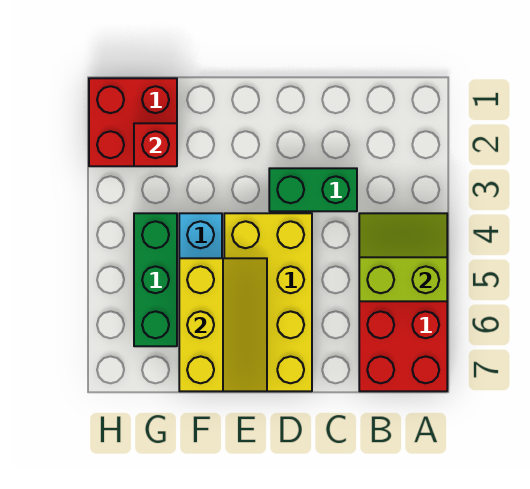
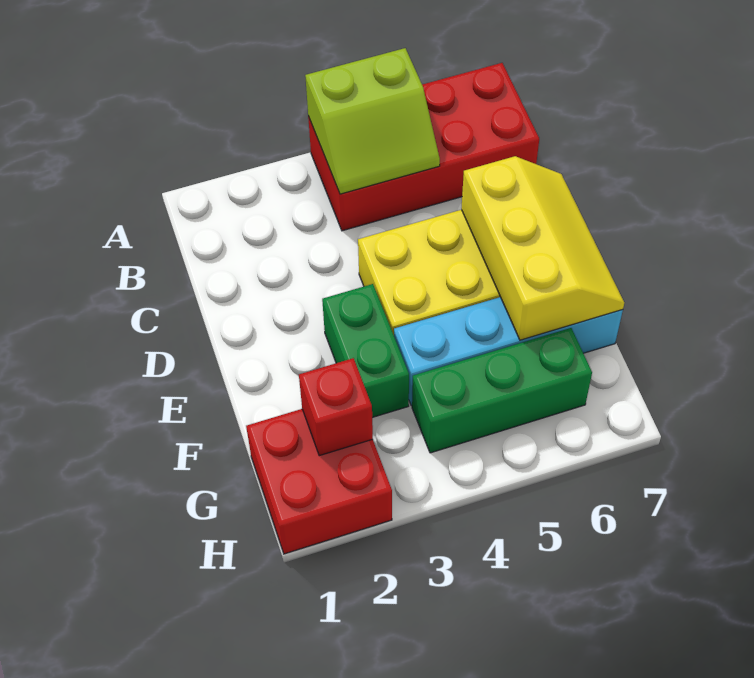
lime 2x2 slope [359,213,447,301] -> lime 2x2 slope turned to [305,48,440,194]
green 1x2 brick [269,168,357,211] -> green 1x2 brick moved to [322,284,409,418]
yellow 2x3 slope [179,258,267,391] -> yellow 2x3 slope turned to [461,156,624,340]

